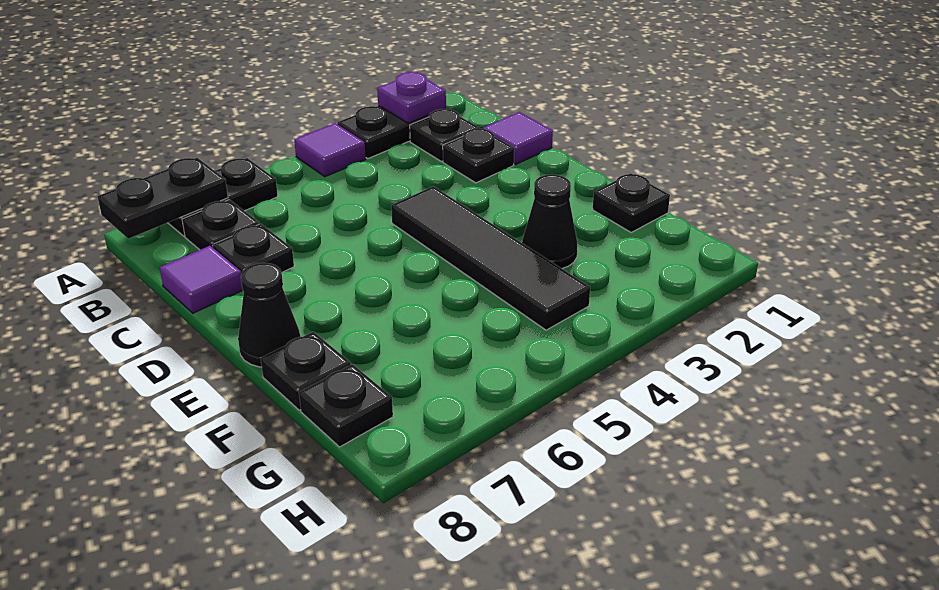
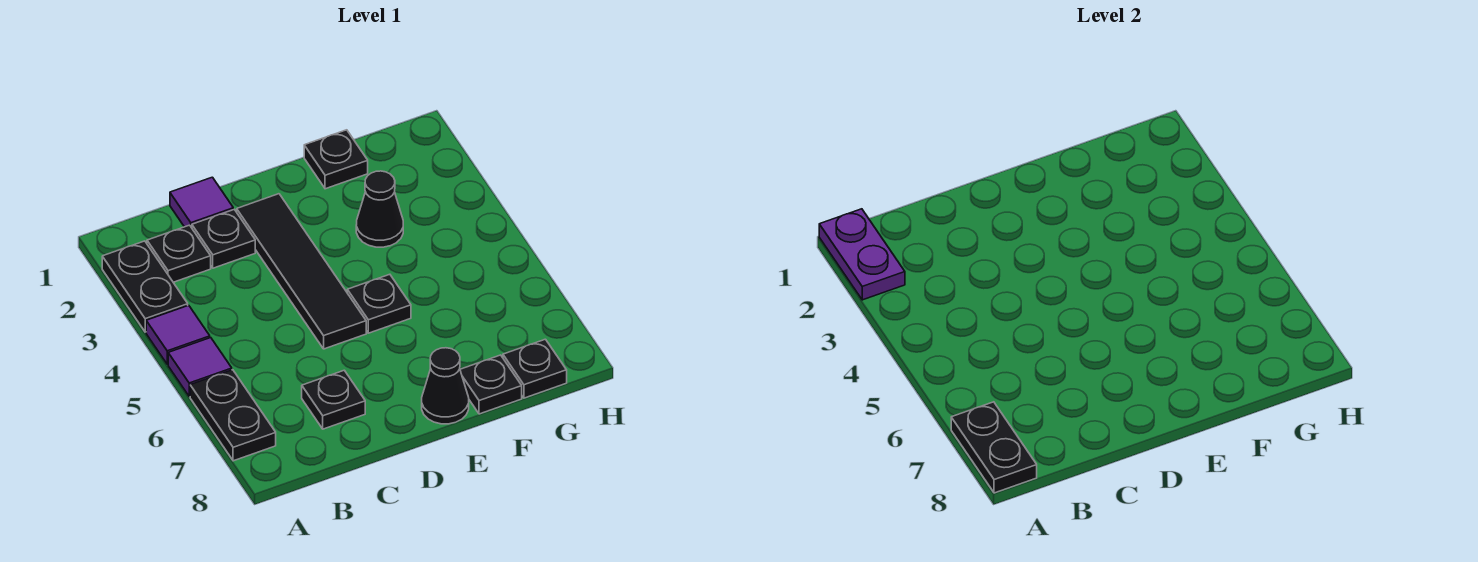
purple 1x1 plate [377,72,446,123] -> purple 1x2 plate [819,209,905,300]
black 1x1 plate [182,200,259,250] -> black 1x1 plate moved to [347,274,411,333]
purple 1x1 tile [160,246,243,313] -> purple 1x1 tile moved to [168,338,232,396]
black 1x4 tile [391,186,590,330] -> black 1x4 tile turned to [237,194,366,349]

